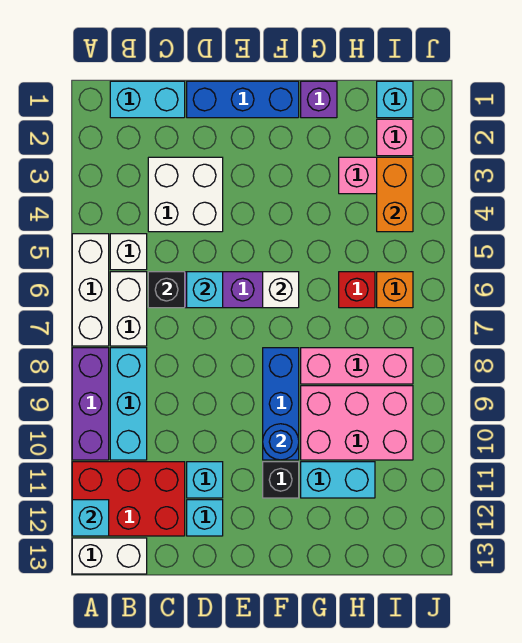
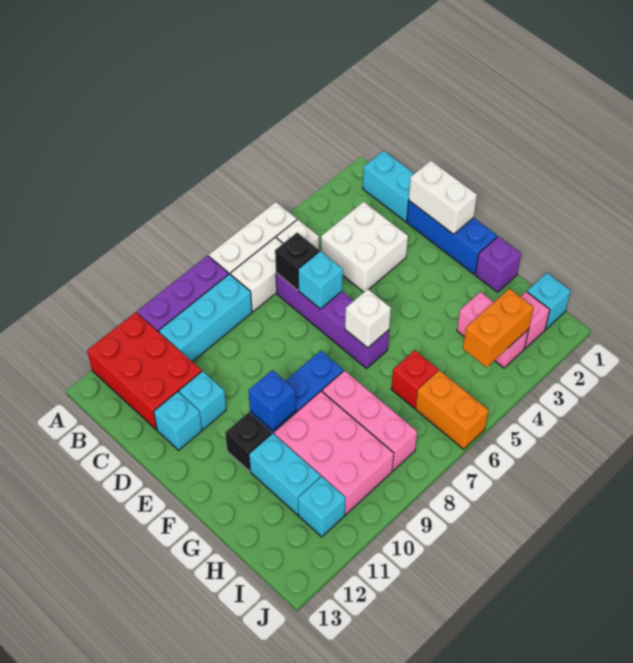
cyan 1x1 brick [72,500,109,536] -> cyan 1x1 brick moved to [298,476,346,537]
white 1x2 brick [72,538,147,574] -> white 1x2 brick moved to [409,161,477,234]
blue 1x1 round brick [263,424,299,460] -> blue 1x1 brick [248,370,296,431]
orange 1x1 brick [377,272,413,308] -> orange 1x2 brick [416,370,489,449]

